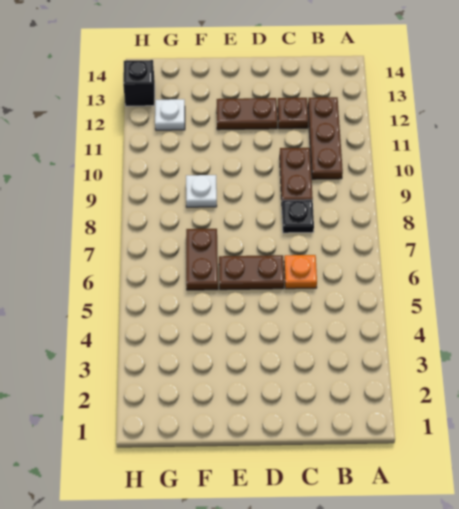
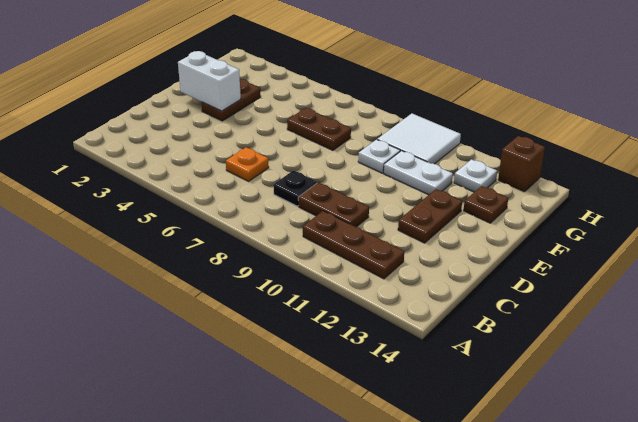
brown 1x1 plate [278,98,308,129] -> brown 1x1 plate moved to [463,186,508,223]
brown 1x2 plate [219,255,284,290] -> brown 1x2 plate moved to [201,79,261,121]
none -> white 1x2 brick [178,51,241,111]
none -> white 1x2 plate [384,151,453,195]
none -> white 2x2 tile [377,114,461,164]
black 1x1 brick [123,60,155,106] -> brown 1x1 brick [498,136,545,192]

